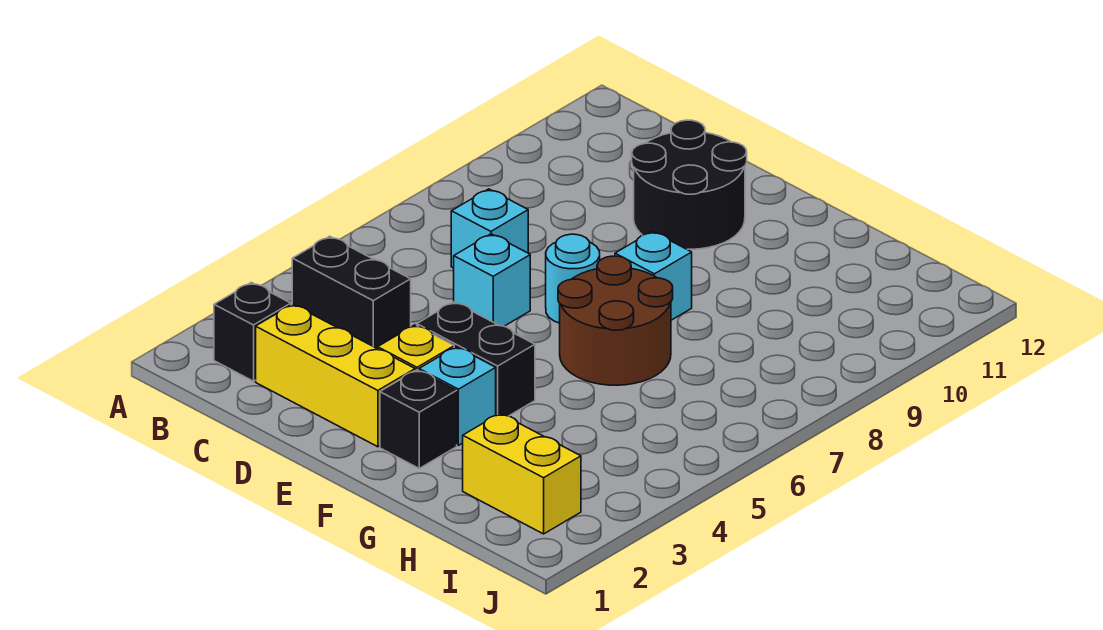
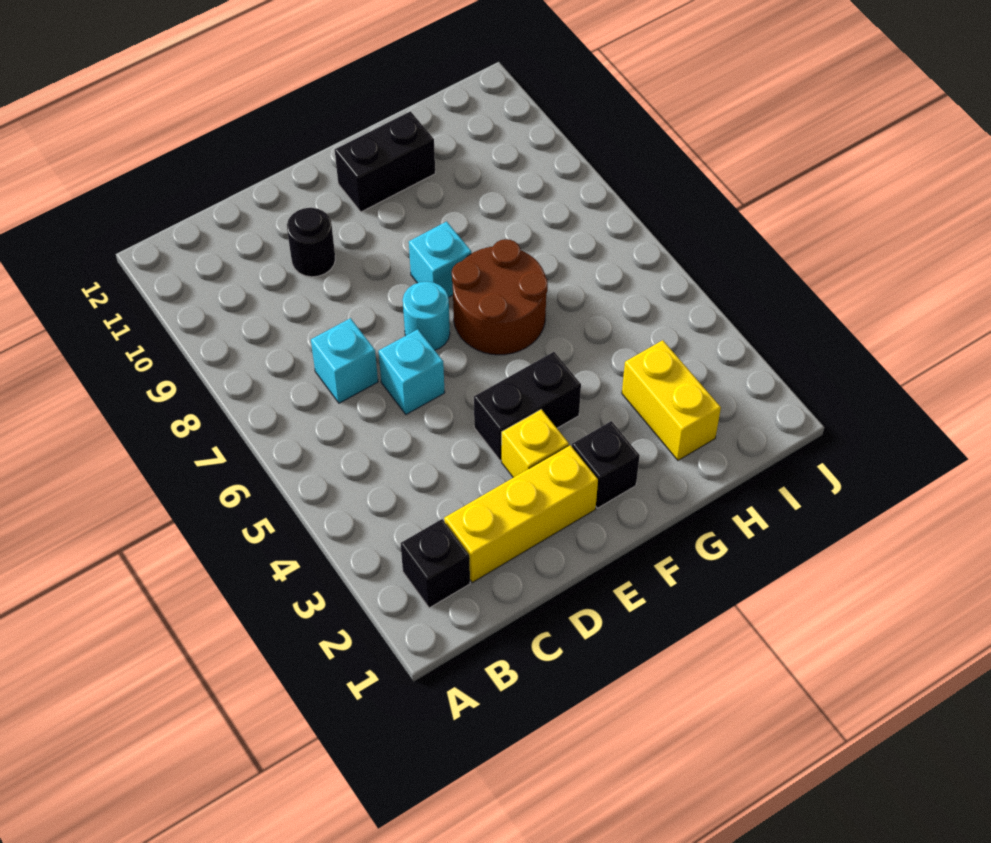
black 1x2 brick [292,236,411,349] -> black 1x2 brick moved to [335,111,435,212]
black 2x2 round brick [632,120,747,249] -> black 1x1 round brick [287,208,335,277]
cyan 1x1 brick [419,347,496,445] -> none
yellow 1x2 brick [463,414,581,534] -> yellow 1x2 brick turned to [622,340,721,460]

